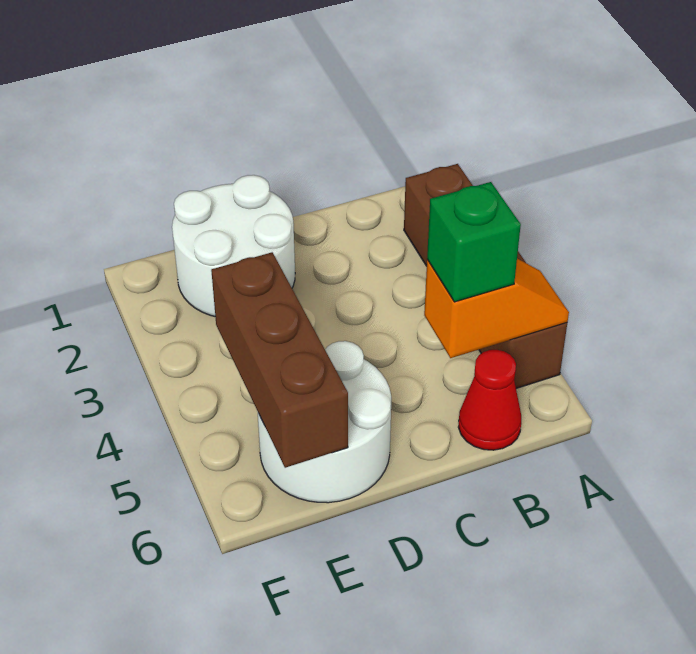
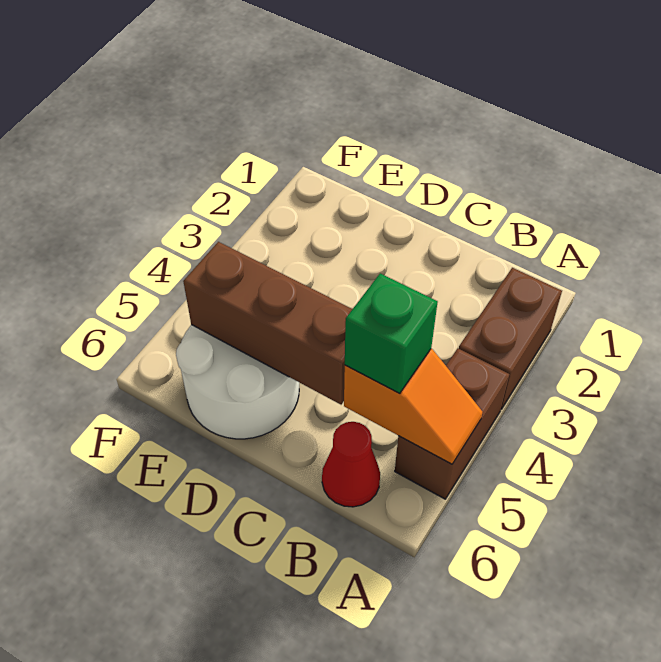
white 2x2 round brick [172,175,295,316] -> none
brown 1x3 brick [211,252,348,468] -> brown 1x3 brick turned to [183,242,352,404]

